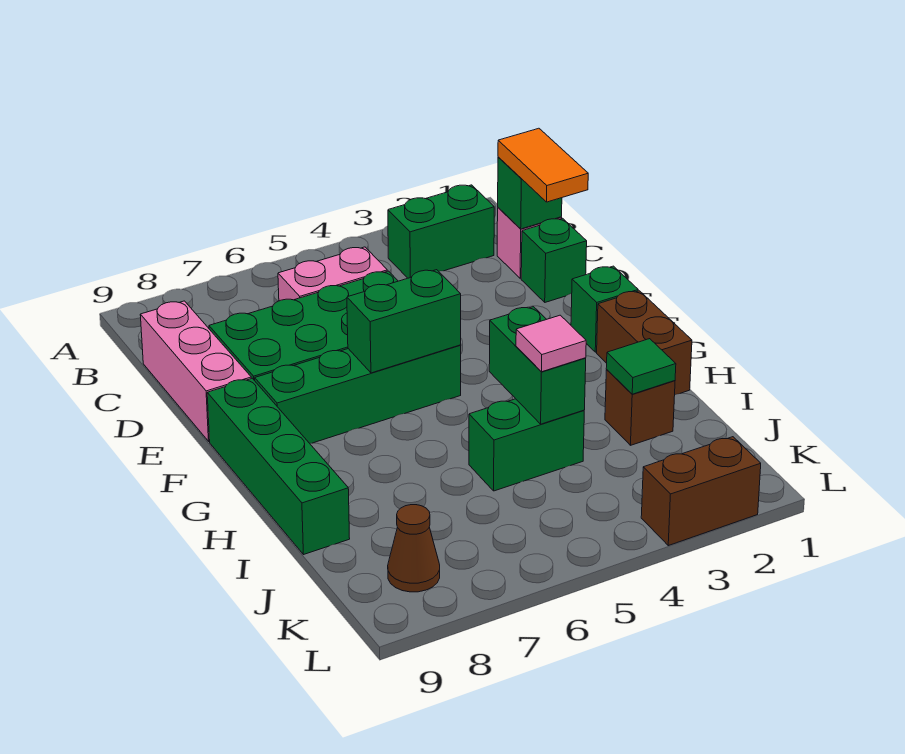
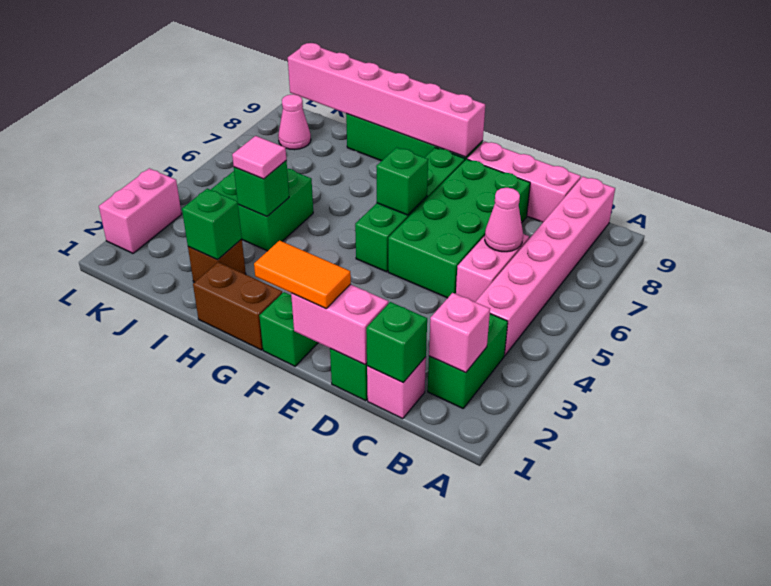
none -> pink 1x1 brick [429,293,490,372]
none -> pink 1x6 brick [476,176,615,355]
orange 1x2 tile [498,128,588,202] -> orange 1x2 tile moved to [254,240,351,309]
none -> pink 1x1 cone [485,188,523,252]
none -> pink 1x2 brick [291,284,388,365]
green 1x2 brick [347,270,461,373] -> green 1x1 brick [376,147,428,215]
none -> pink 1x6 brick [288,43,485,157]
green 1x2 brick [489,307,586,424] -> green 1x1 brick [234,161,289,217]
green 1x1 tile [606,339,676,394] -> green 1x1 brick [182,189,242,260]
green 1x2 brick [469,399,584,491] -> green 2x2 brick [211,168,313,251]
brown 1x1 cone [388,505,440,592] -> pink 1x1 cone [278,94,311,150]
brown 1x2 brick [641,437,761,546] -> pink 1x2 brick [99,168,182,253]

